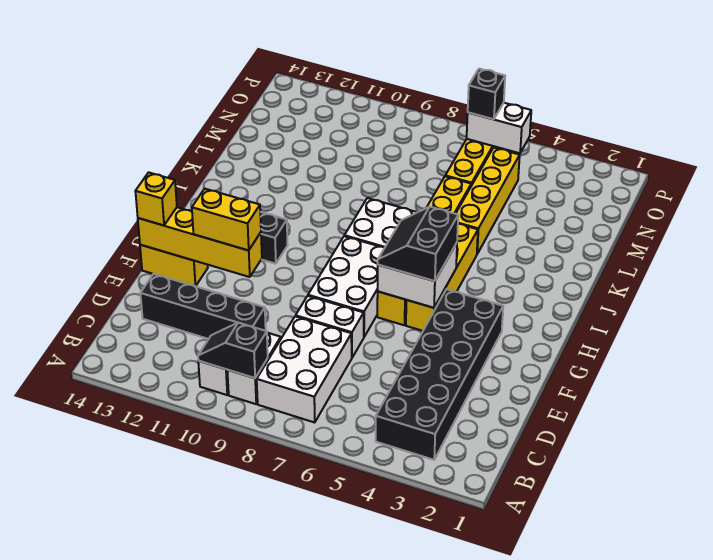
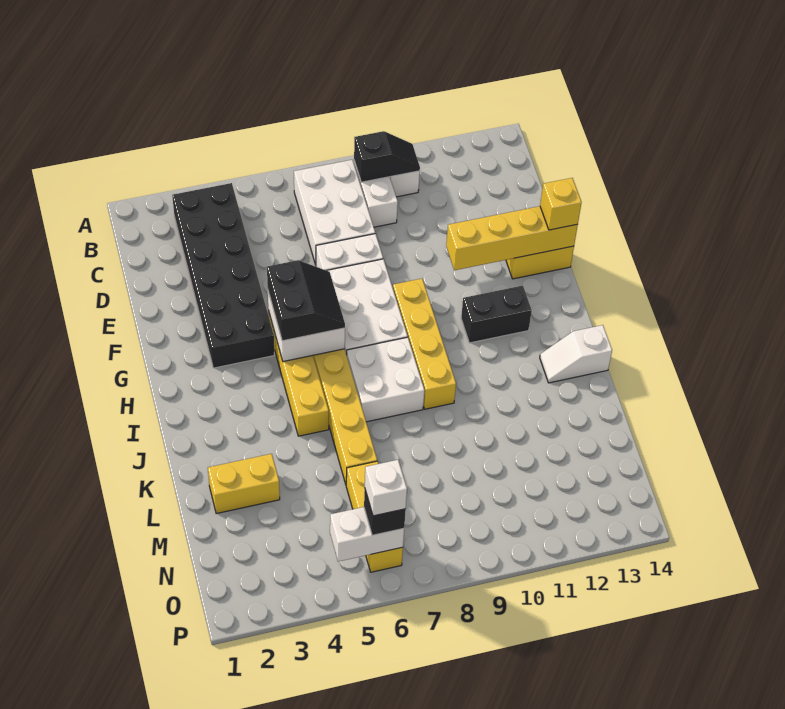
black 1x4 brick [140,274,266,339] -> none
yellow 1x2 brick [192,189,261,250] -> yellow 1x2 brick moved to [208,454,280,514]
none -> white 1x2 slope [540,325,612,383]
yellow 1x4 brick [456,148,520,254] -> yellow 1x4 brick moved to [393,279,456,409]
none -> white 1x1 brick [365,460,407,516]

